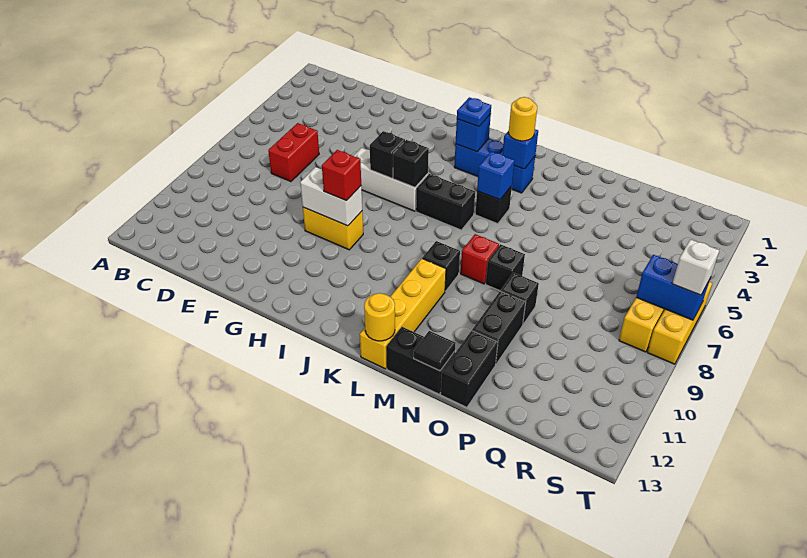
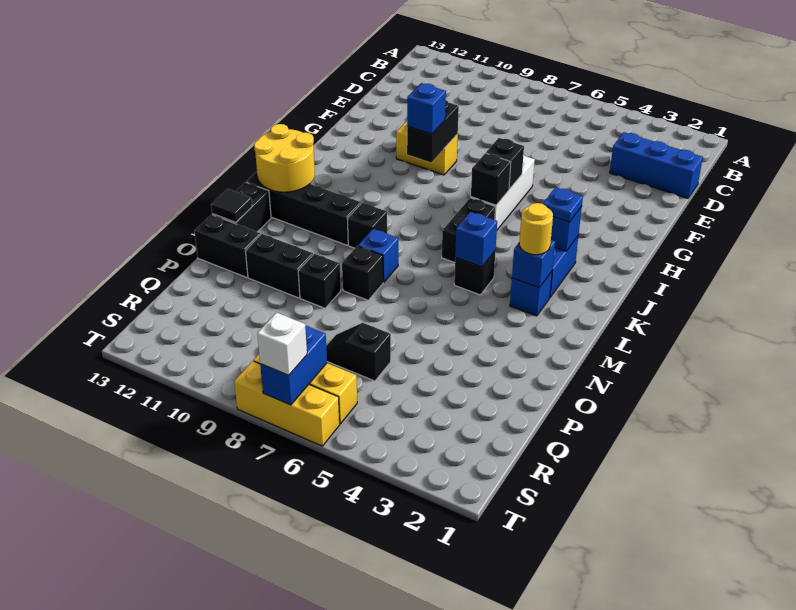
none -> blue 1x3 brick [610,132,703,198]
red 1x2 brick [268,123,319,182] -> none
yellow 1x2 brick [303,207,363,250] -> yellow 1x2 brick turned to [396,121,458,175]
white 1x2 brick [300,167,362,226] -> black 1x2 brick [407,100,459,162]
red 1x1 brick [322,150,361,201] -> blue 1x1 brick [407,83,446,134]
yellow 1x4 brick [360,259,446,369] -> black 1x4 brick [246,172,361,245]
yellow 1x1 round brick [364,293,395,341] -> yellow 2x2 round brick [254,124,315,192]
red 1x1 brick [461,234,499,284] -> blue 1x1 brick [358,229,398,282]
none -> black 1x2 slope [326,323,391,381]

